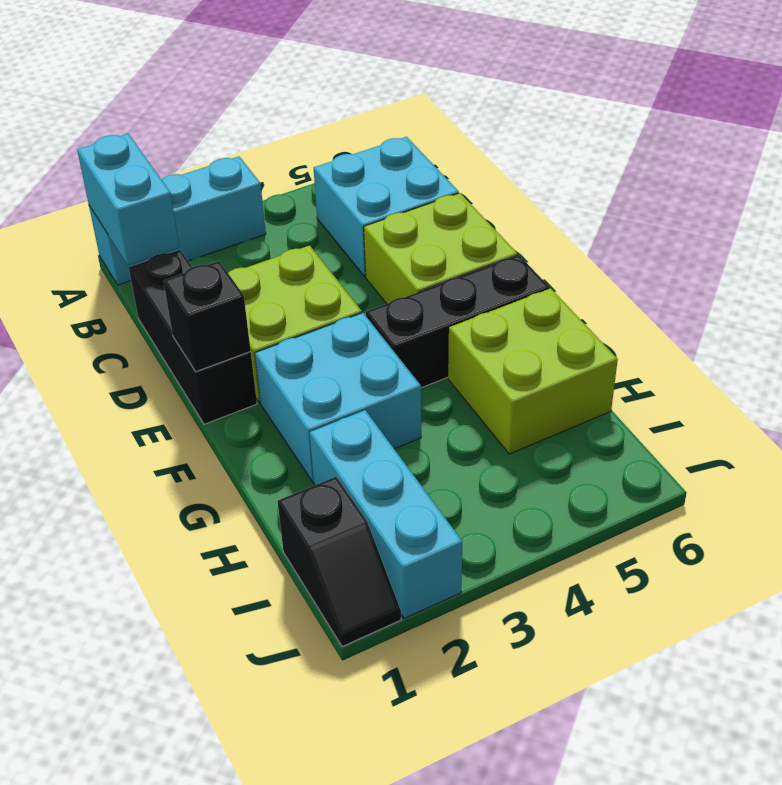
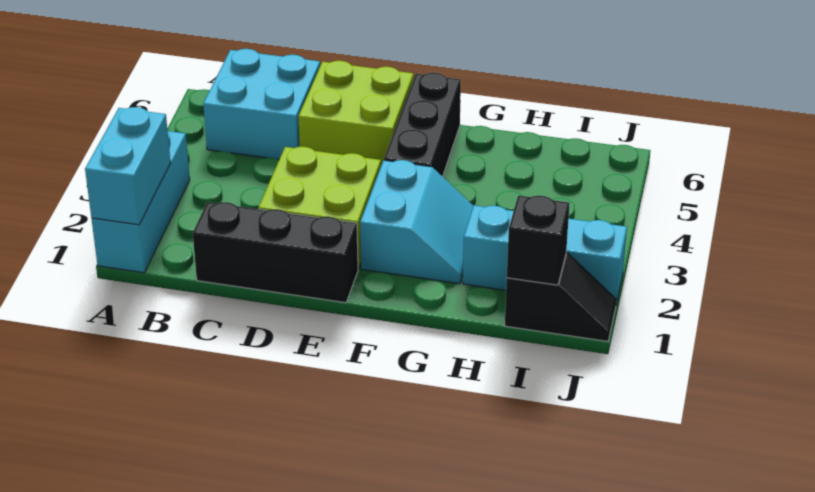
cyan 1x2 brick [77,134,179,265] -> cyan 1x2 brick turned to [85,107,170,225]
black 1x1 brick [163,261,251,372] -> black 1x1 brick moved to [507,195,570,285]
cyan 2x2 brick [255,313,421,482] -> cyan 2x2 slope [360,160,473,284]
lime 2x2 brick [448,288,618,454] -> none

